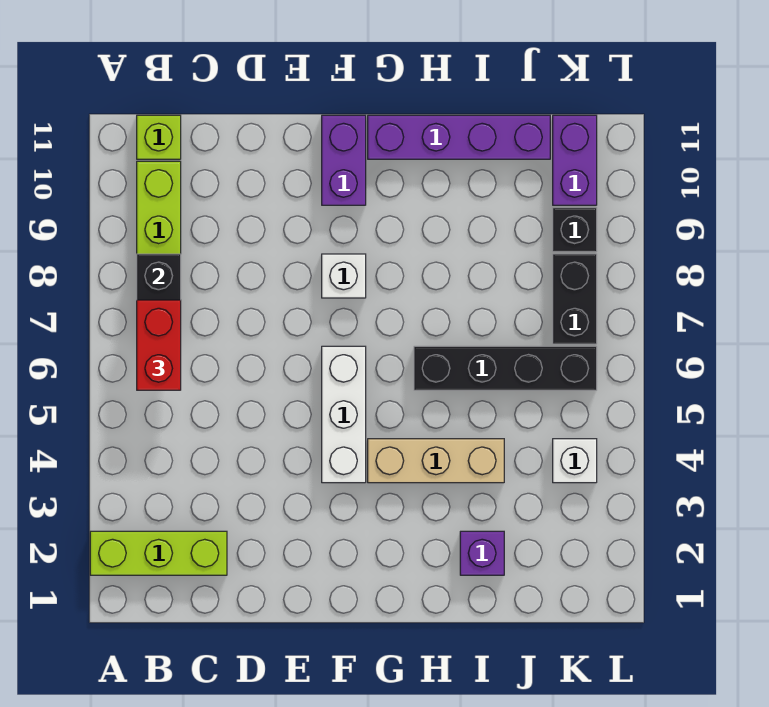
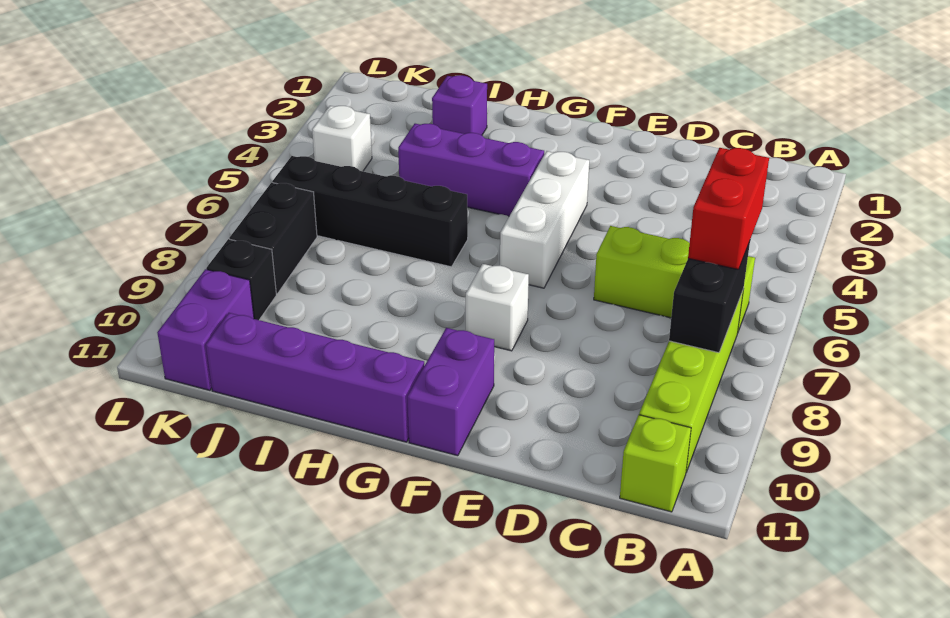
lime 1x3 brick [90,531,227,575] -> lime 1x3 brick moved to [594,226,755,331]
tan 1x3 brick [368,439,504,483] -> purple 1x3 brick [398,124,544,216]

